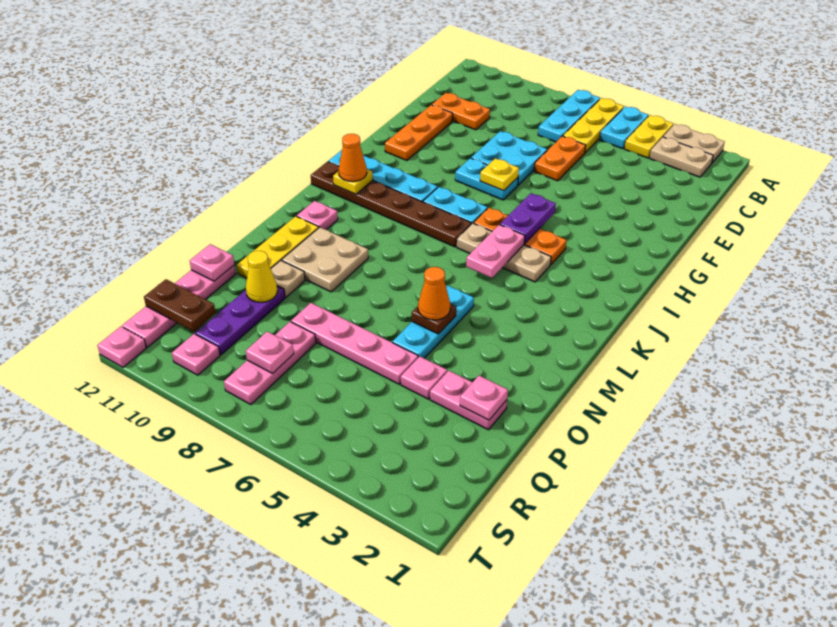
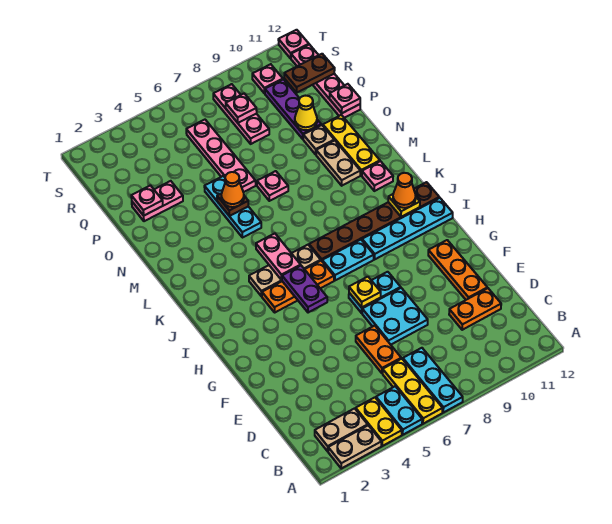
tan 2x2 plate [282,227,368,292] -> tan 1x2 plate [316,140,360,186]
pink 1x1 plate [401,356,447,399] -> pink 1x1 plate moved to [257,171,288,201]
pink 1x4 plate [291,303,418,384] -> pink 1x4 plate turned to [186,120,256,192]

